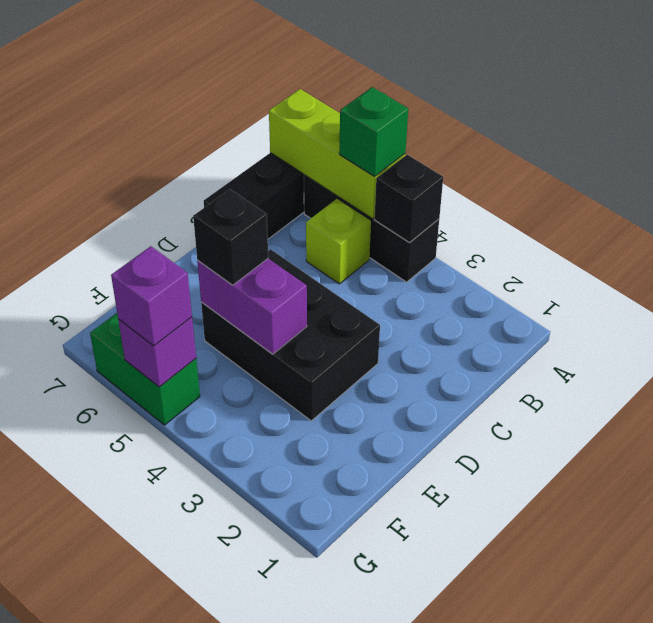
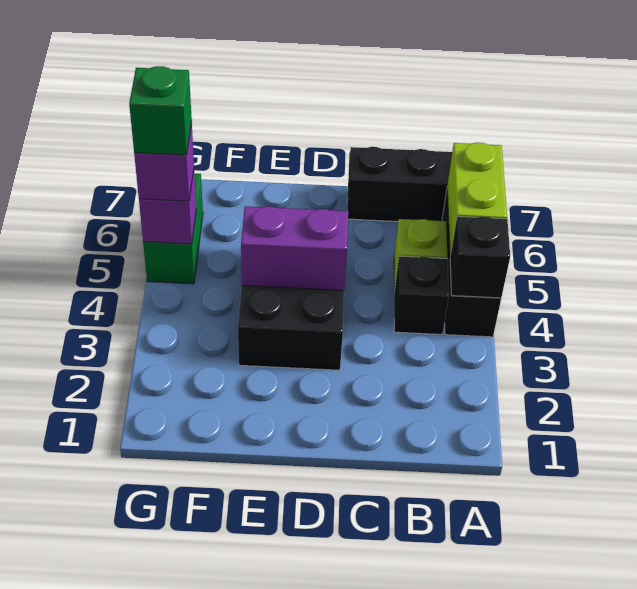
lime 1x3 brick [269,89,405,219] -> lime 1x2 brick [447,143,507,256]
green 1x1 brick [339,87,408,176] -> green 1x1 brick moved to [129,66,192,155]
purple 1x2 brick [197,259,307,354] -> purple 1x2 brick turned to [241,206,348,290]
black 1x1 brick [193,189,268,285] -> black 1x1 brick moved to [394,256,449,334]

